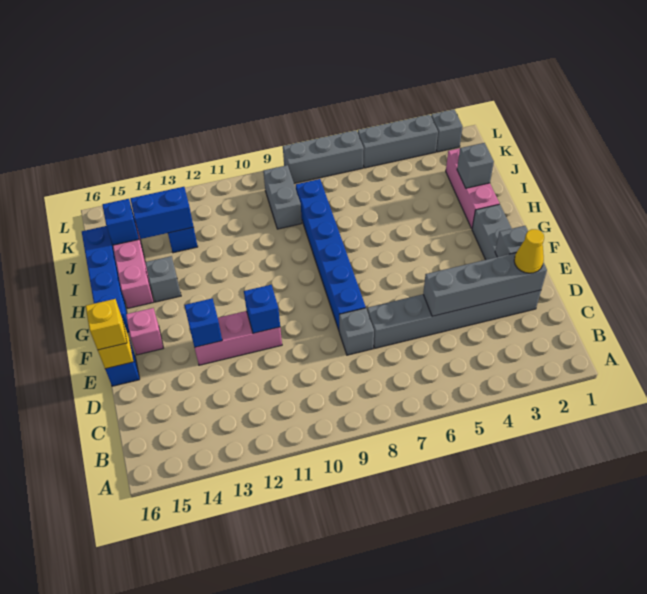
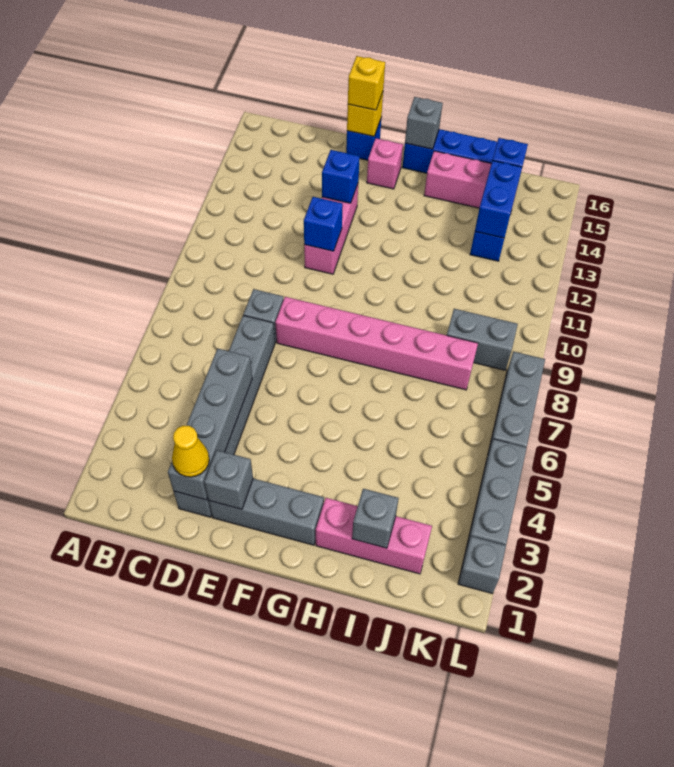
blue 1x6 brick [296,179,366,330] -> pink 1x6 brick [275,297,478,390]
grey 1x1 brick [145,256,181,302] -> grey 1x1 brick moved to [405,97,443,149]

